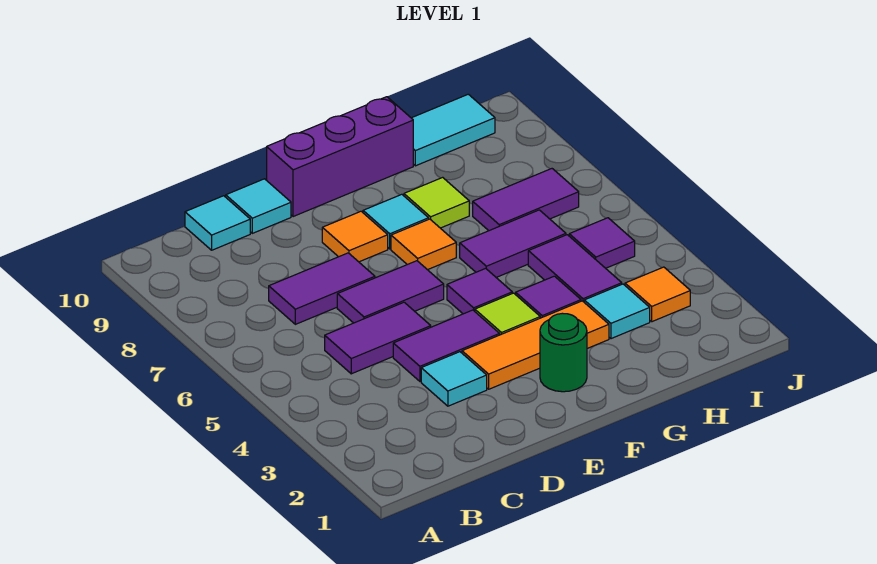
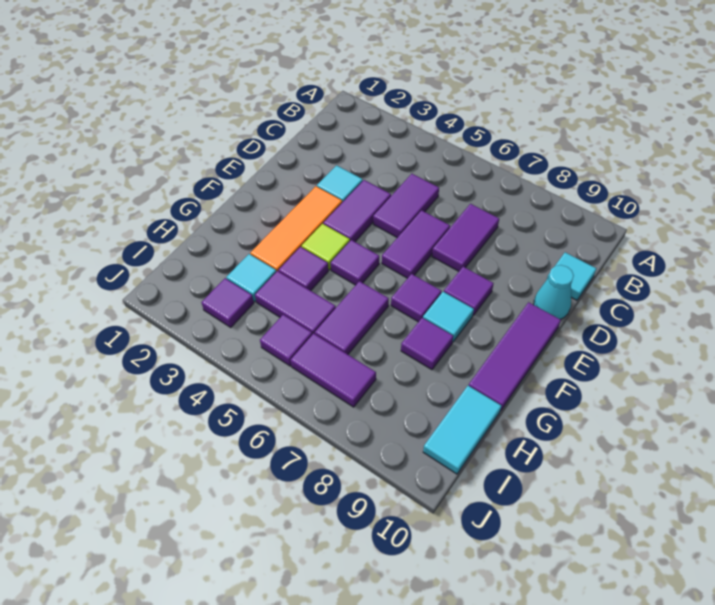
cyan 1x1 tile [226,179,291,233] -> cyan 1x1 cone [534,265,574,319]
orange 1x1 tile [322,211,388,262] -> purple 1x1 tile [444,267,494,315]
purple 1x3 brick [267,97,413,217] -> purple 1x3 tile [469,302,561,411]
green 1x1 round brick [540,313,587,392] -> none
orange 1x1 tile [391,219,456,270] -> purple 1x1 tile [391,274,441,322]
lime 1x1 tile [404,177,469,228] -> purple 1x1 tile [401,318,453,370]
purple 1x2 tile [473,169,579,231] -> purple 1x2 tile turned to [291,333,376,407]
orange 1x1 tile [625,267,690,322] -> purple 1x1 tile [201,278,254,327]

